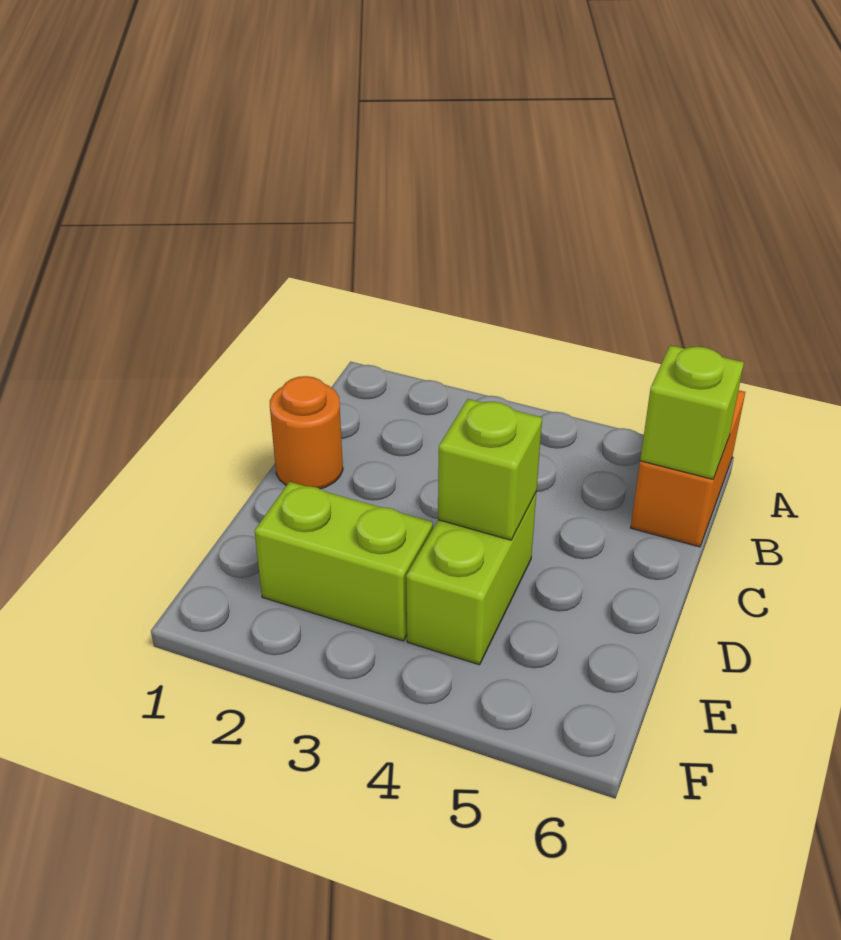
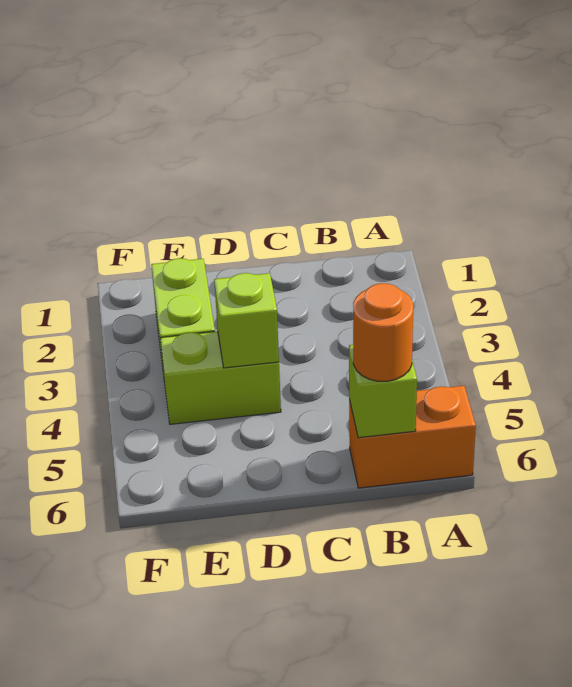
orange 1x1 round brick [270,376,343,489] -> orange 1x1 round brick moved to [353,283,413,381]

